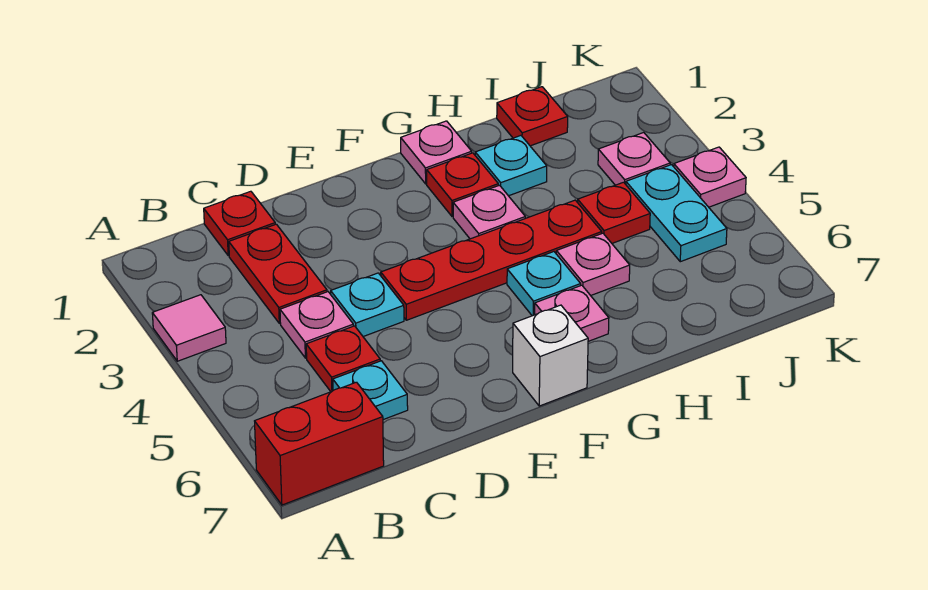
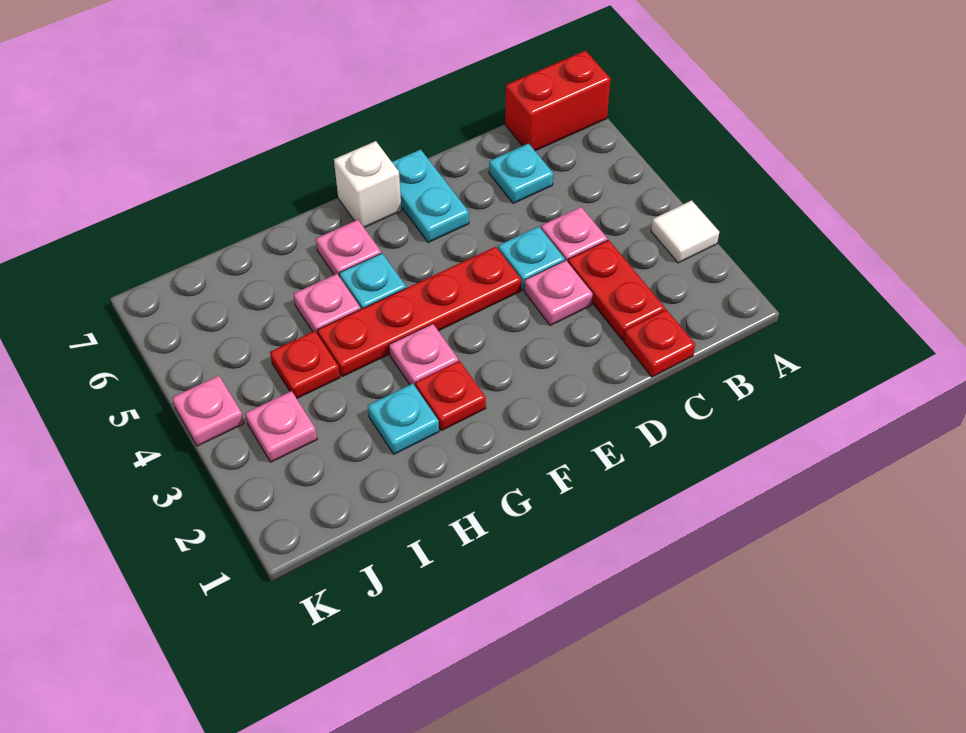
pink 1x1 tile [152,295,226,361] -> white 1x1 tile [651,200,719,263]
red 1x1 plate [306,326,380,392] -> none
pink 1x1 plate [401,121,472,184] -> pink 1x1 plate moved to [524,260,593,325]
red 1x1 plate [497,87,568,146] -> none
cyan 1x2 plate [626,165,727,262] -> cyan 1x2 plate moved to [392,149,469,243]

